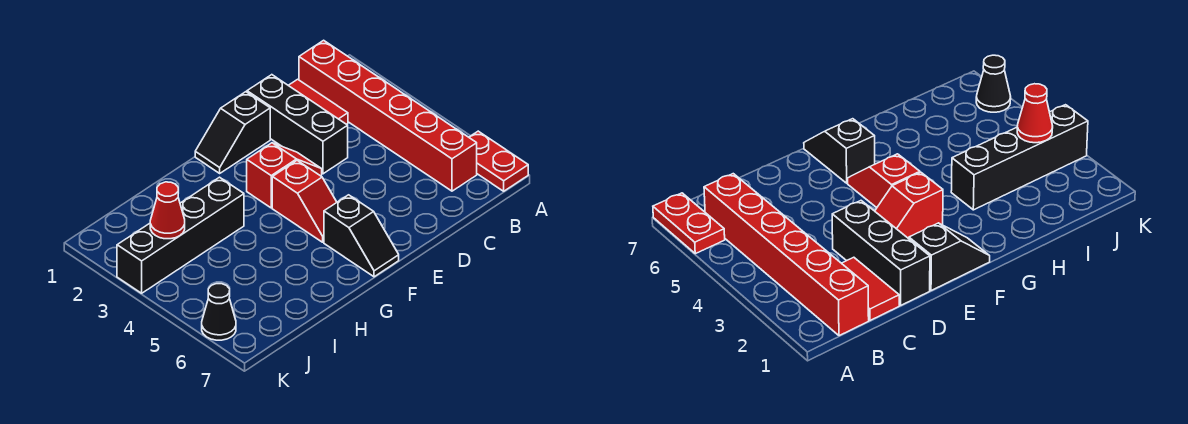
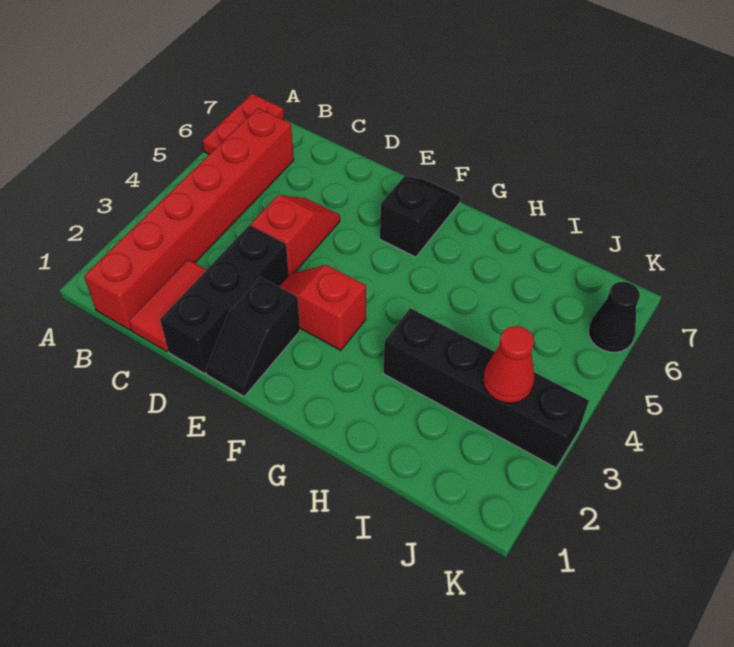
black 1x2 slope [195,92,270,173] -> black 1x2 slope turned to [206,277,300,396]
red 1x2 slope [272,161,337,242] -> red 1x2 slope moved to [251,195,340,275]

